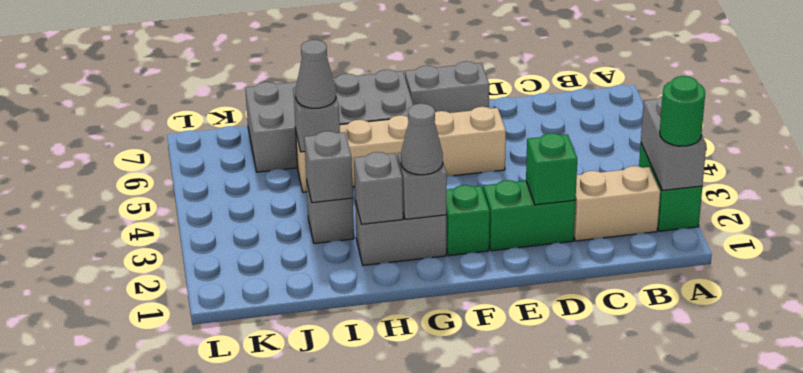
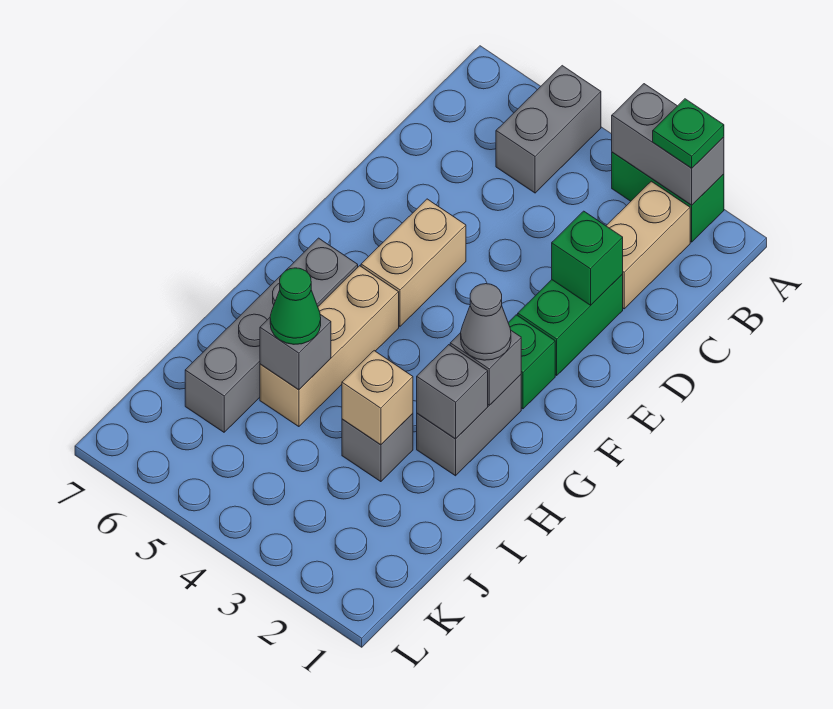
green 1x1 round brick [660,76,705,146] -> green 1x1 plate [653,99,724,168]
grey 1x2 brick [405,61,489,113] -> grey 1x2 brick moved to [496,66,601,193]
grey 2x4 brick [245,70,413,172] -> grey 1x4 brick [185,238,358,432]
grey 1x1 brick [304,131,353,203] -> tan 1x1 brick [342,351,413,445]
grey 1x1 cone [296,40,336,108] -> green 1x1 cone [270,268,321,344]

